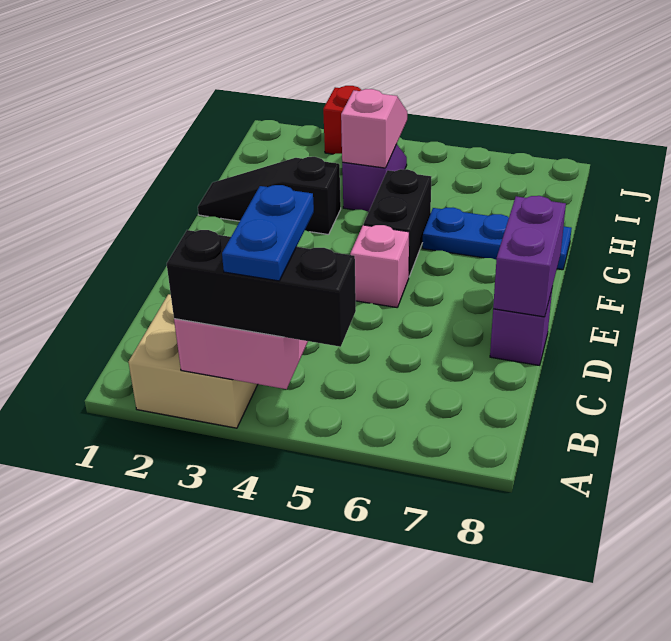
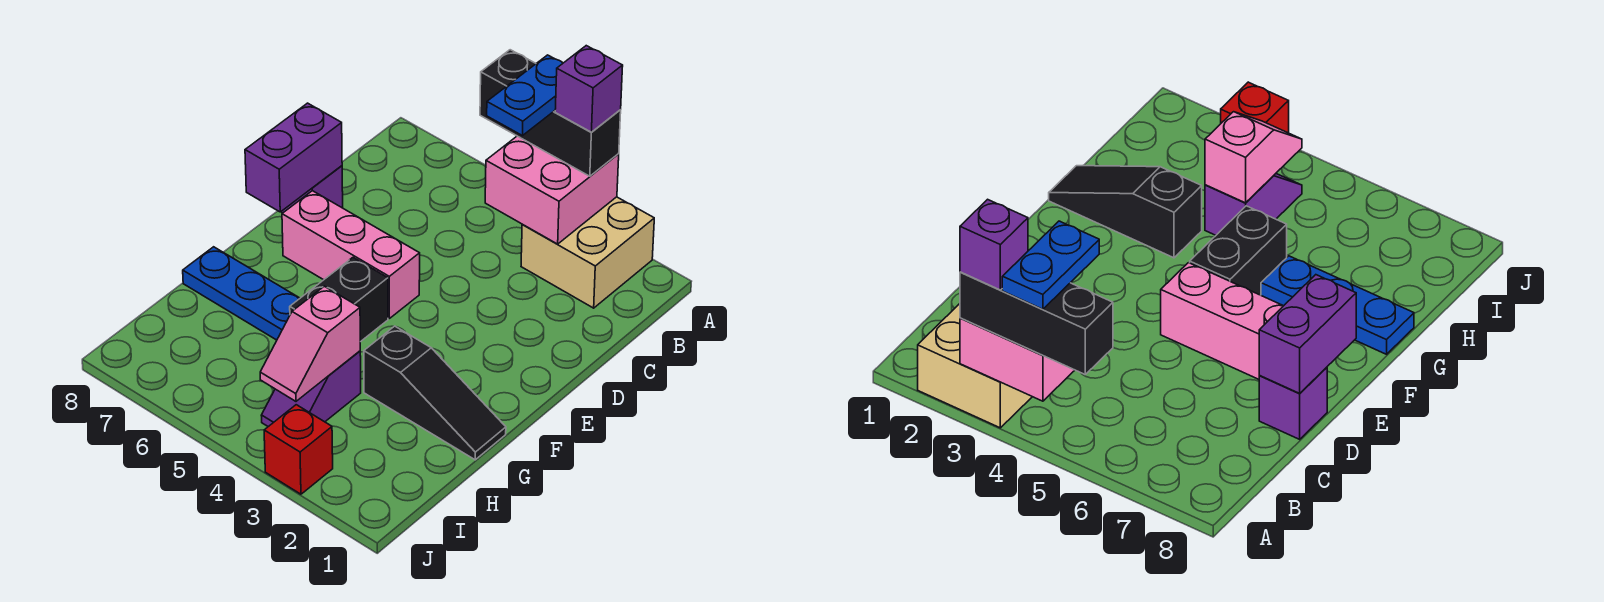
none -> purple 1x1 brick [555,46,623,132]
pink 1x1 brick [350,225,409,307] -> pink 1x3 brick [282,191,420,318]

